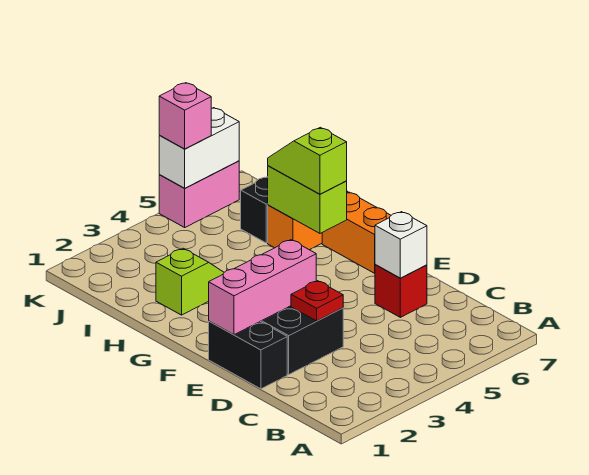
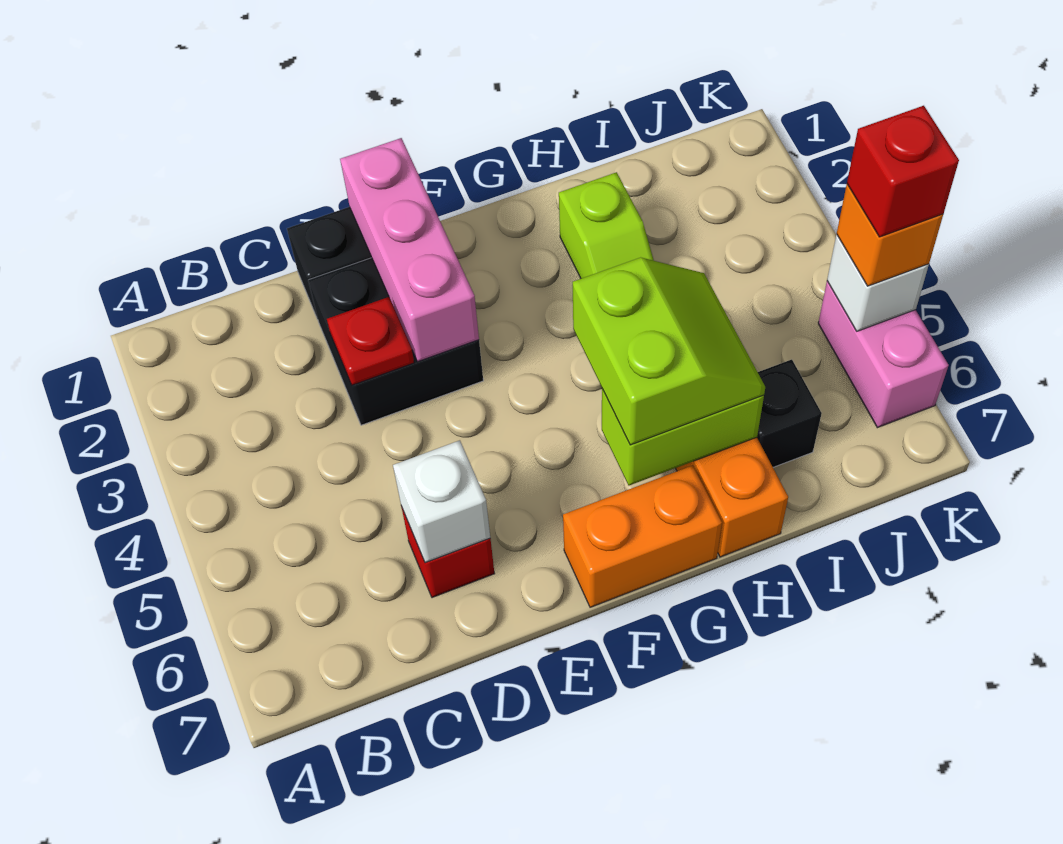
lime 1x2 slope [268,127,347,194] -> lime 2x2 slope [573,257,765,445]
white 1x2 brick [159,108,239,188] -> white 1x1 brick [827,235,929,331]
pink 1x1 brick [159,83,211,149] -> orange 1x1 brick [837,185,943,286]
none -> red 1x1 brick [847,106,959,237]

